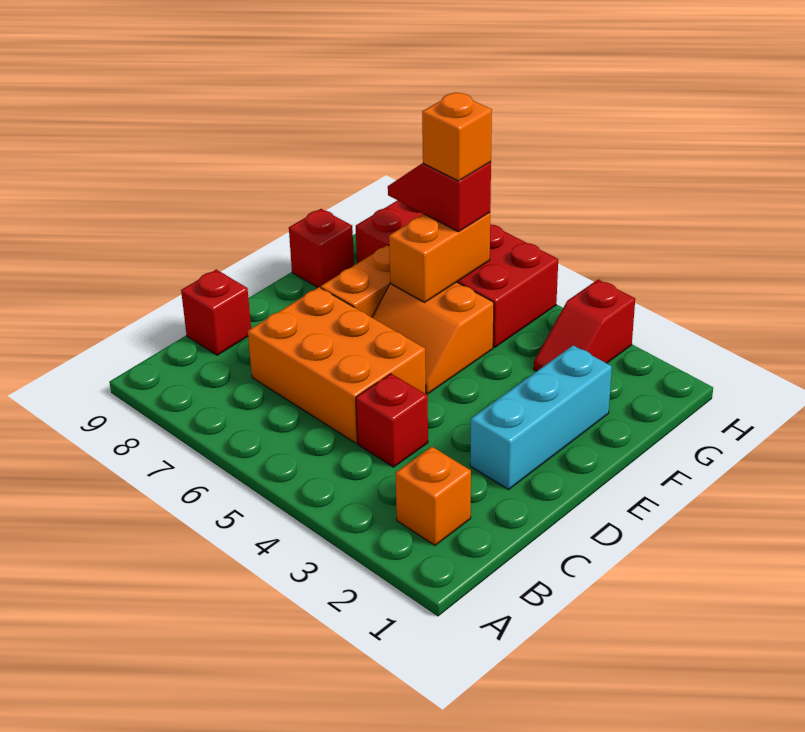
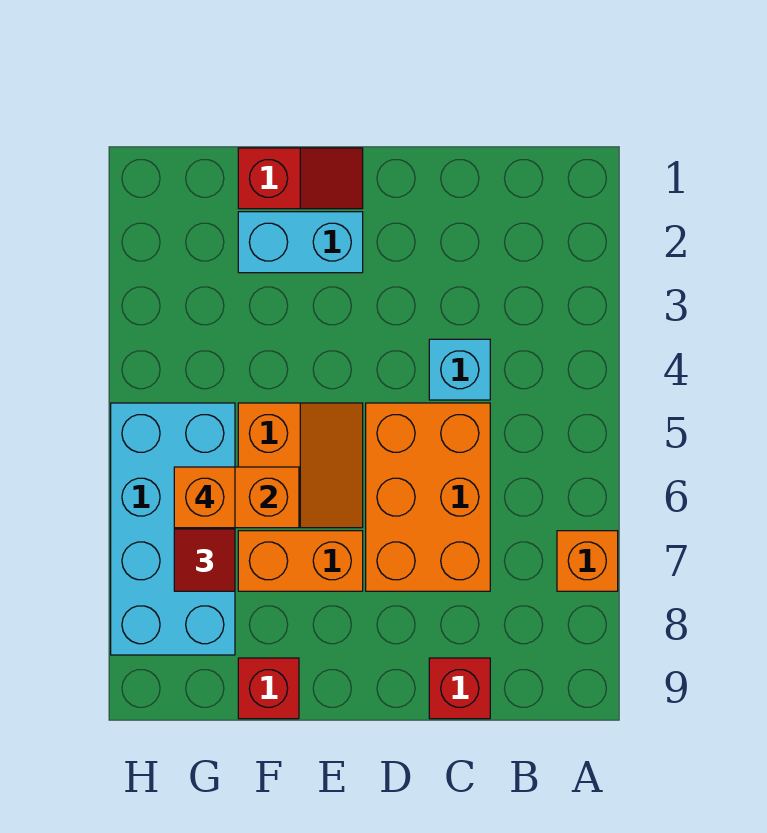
orange 1x1 brick [395,447,471,545] -> orange 1x1 brick moved to [557,531,618,591]
red 1x1 brick [356,374,428,467] -> cyan 1x1 brick [429,339,490,400]
cyan 1x3 brick [470,345,612,490] -> cyan 1x2 brick [238,212,363,273]
red 1x2 slope [534,279,635,371] -> red 1x2 slope moved to [238,148,363,209]
red 2x4 brick [356,200,558,347] -> cyan 2x4 brick [111,403,235,655]

